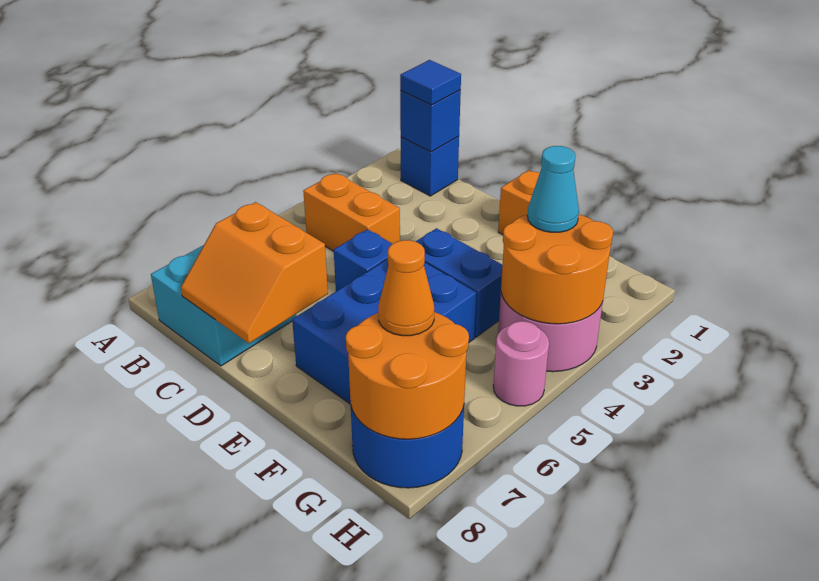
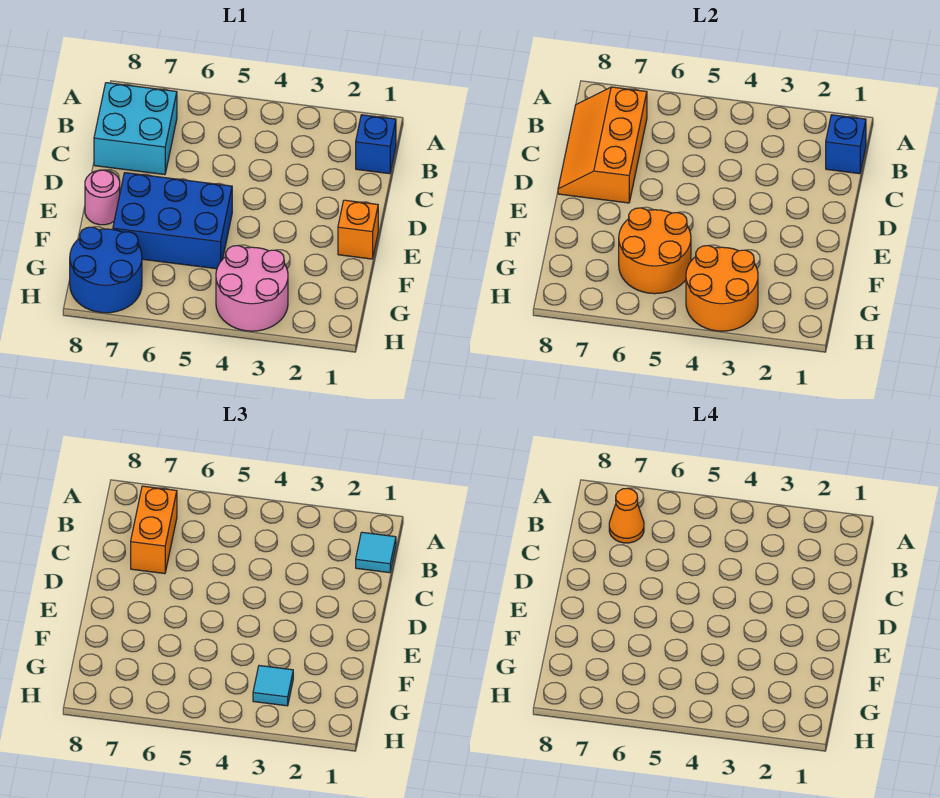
blue 1x1 tile [400,60,461,105] -> cyan 1x1 tile [356,532,396,573]
orange 1x2 brick [303,173,400,251] -> orange 1x2 brick moved to [131,486,177,574]
orange 2x2 slope [181,202,328,343] -> orange 2x3 slope [558,87,647,203]
blue 1x1 brick [334,229,392,291] -> none
blue 1x2 brick [416,228,502,337] -> none
cyan 1x1 cone [527,146,579,232] -> cyan 1x1 tile [253,666,293,706]
orange 2x2 round brick [346,312,469,439] -> orange 2x2 round brick moved to [619,208,691,294]
orange 1x1 cone [378,240,434,336] -> orange 1x1 cone moved to [609,488,644,543]
pink 1x1 round brick [493,321,549,406] -> pink 1x1 round brick moved to [85,170,120,225]

